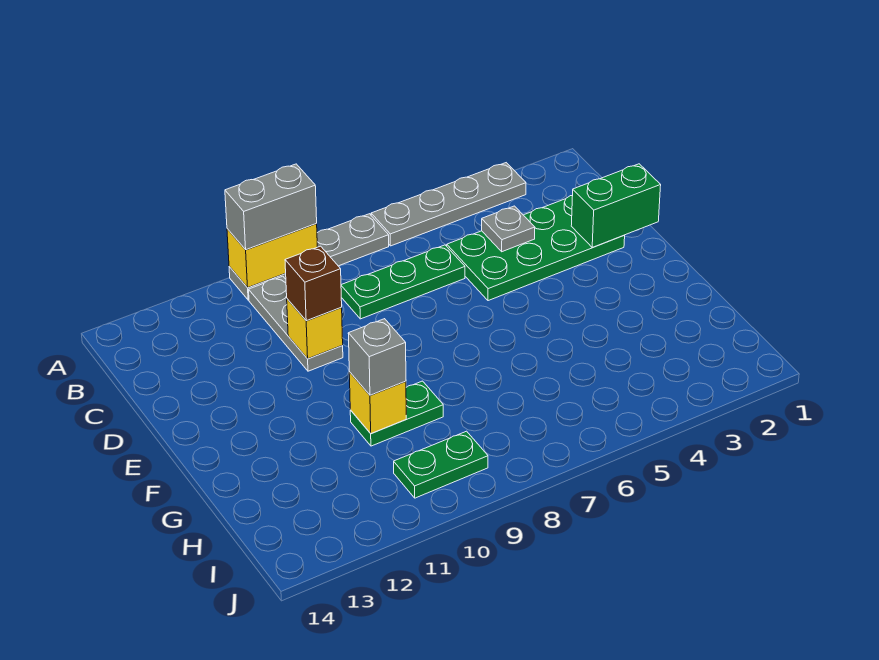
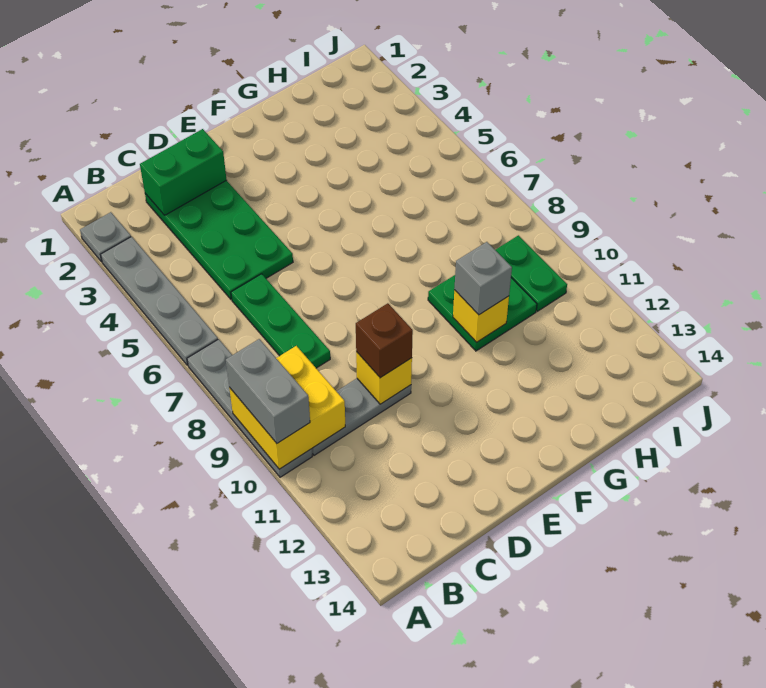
yellow 1x2 brick [227,224,317,288] -> yellow 2x2 brick [229,346,345,469]
grey 1x1 plate [482,206,535,252] -> grey 1x1 plate moved to [80,212,131,262]
green 1x2 brick [571,164,661,248] -> green 1x2 brick turned to [140,129,226,215]
green 1x2 plate [350,381,443,446] -> green 2x2 plate [428,275,537,351]

